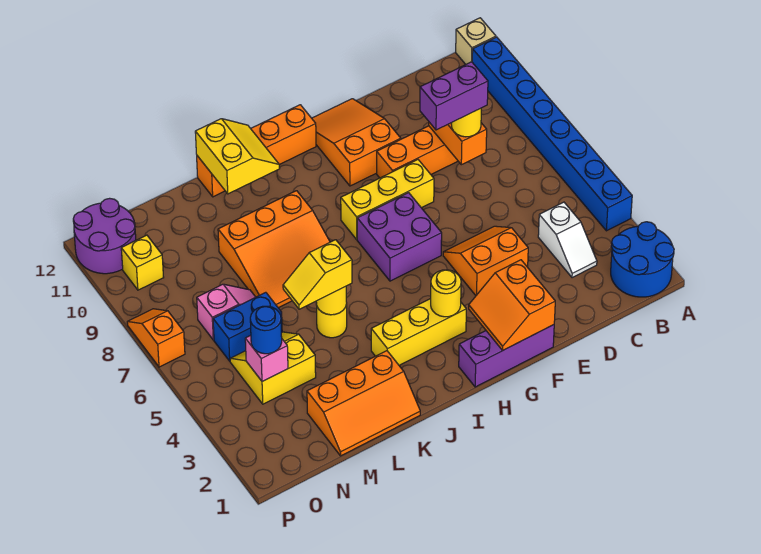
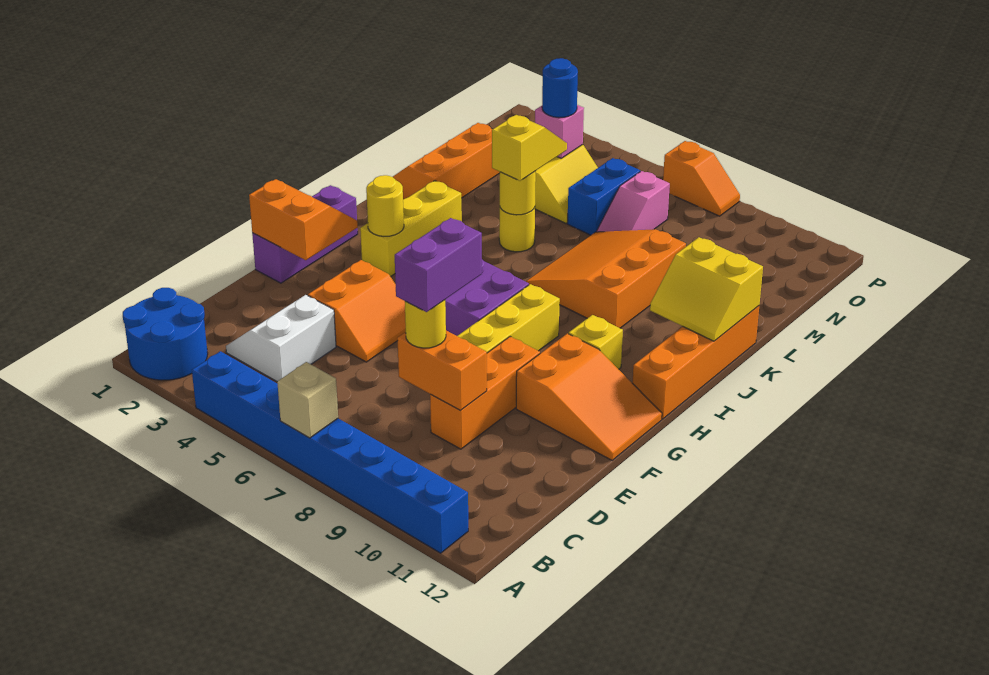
tan 1x1 brick [456,18,496,64] -> tan 1x1 brick moved to [277,362,338,438]
white 1x2 slope [538,202,597,278] -> white 2x2 slope [226,295,336,381]
yellow 1x1 brick [121,235,164,290] -> yellow 1x1 brick moved to [569,315,623,369]
purple 2x2 round brick [73,198,136,274] -> none

